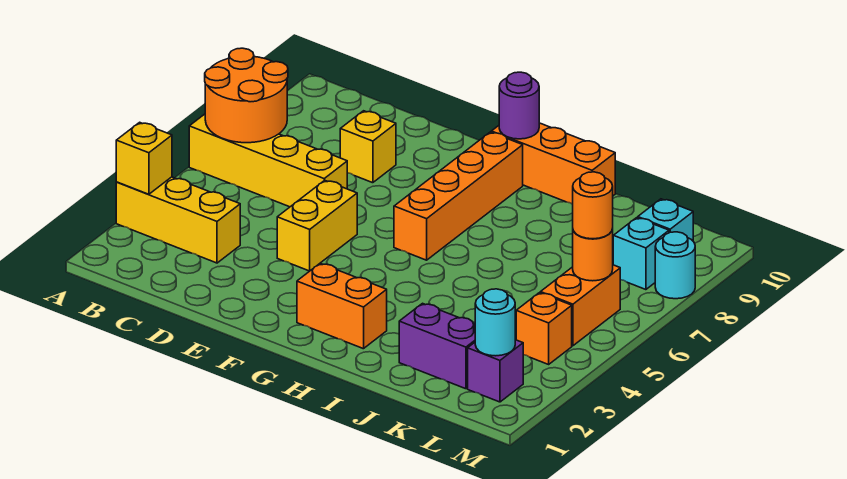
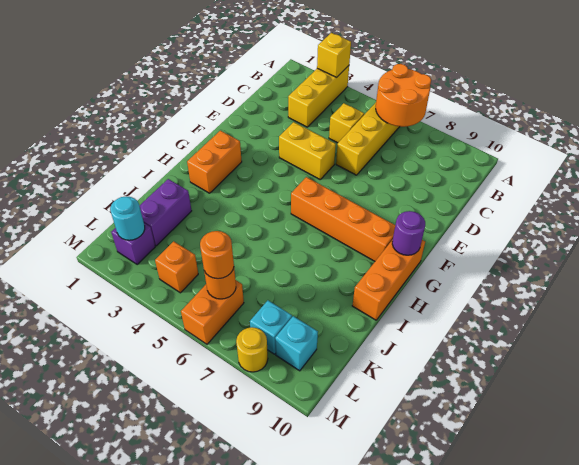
yellow 1x1 brick [340,111,396,183] -> yellow 1x1 brick moved to [329,103,364,143]
orange 1x2 brick [540,265,620,346] -> orange 1x2 brick turned to [181,281,244,344]
cyan 1x1 round brick [655,232,695,299] -> yellow 1x1 round brick [236,327,268,372]

